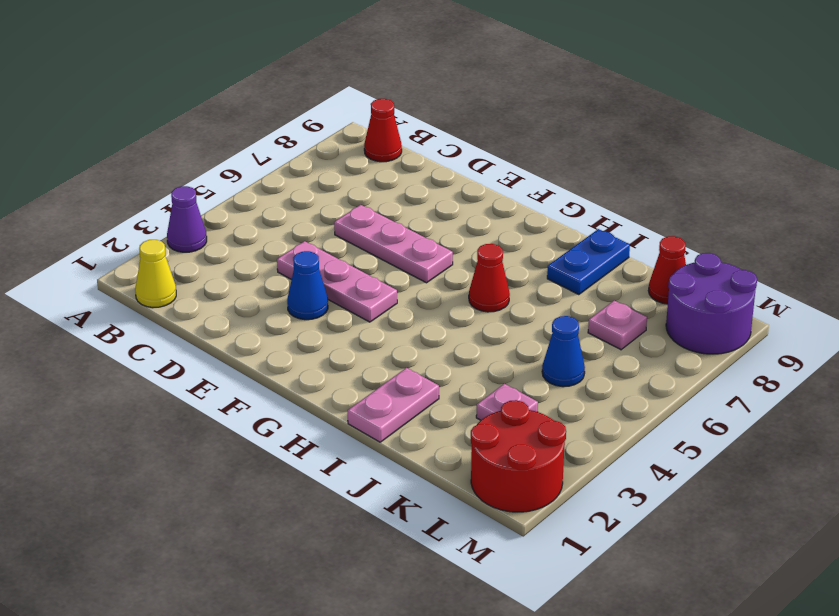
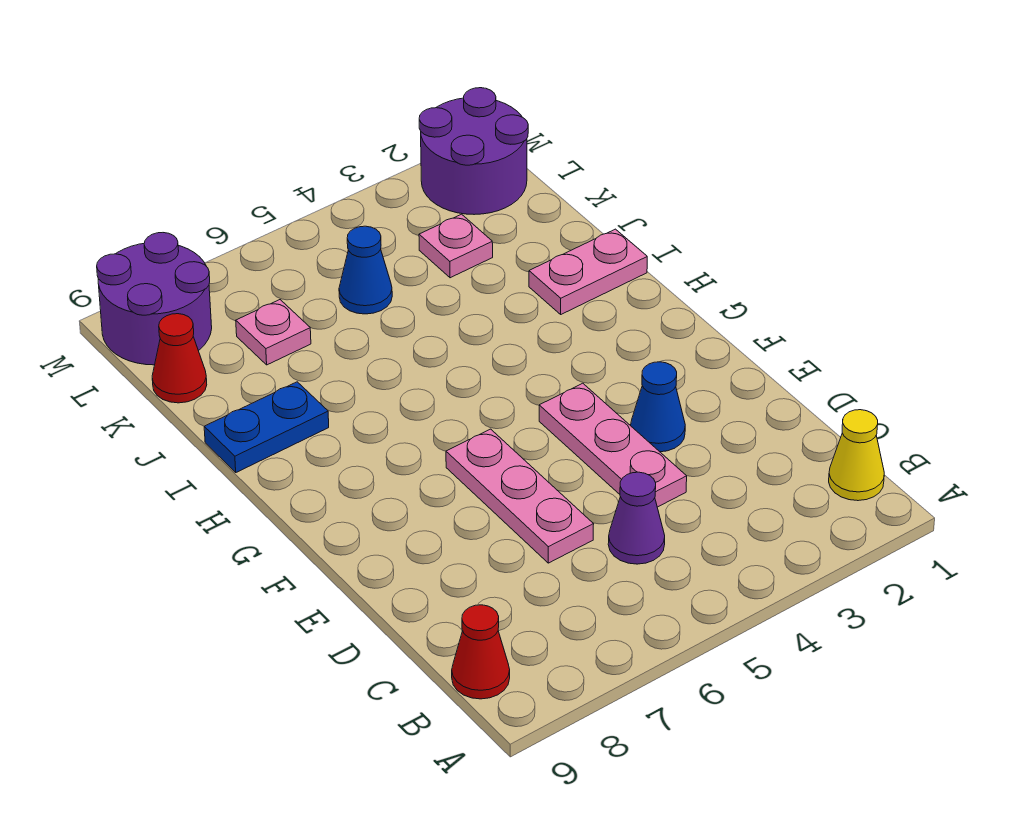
purple 1x1 cone [167,186,207,252] -> purple 1x1 cone moved to [608,472,665,564]
red 1x1 cone [469,244,510,312] -> none
red 2x2 round brick [471,400,566,512] -> purple 2x2 round brick [419,88,528,215]

